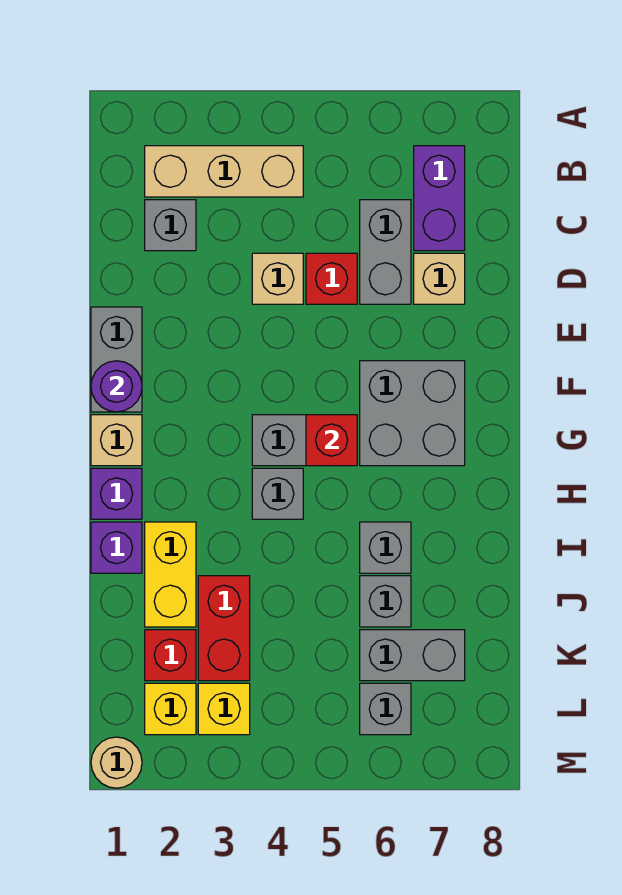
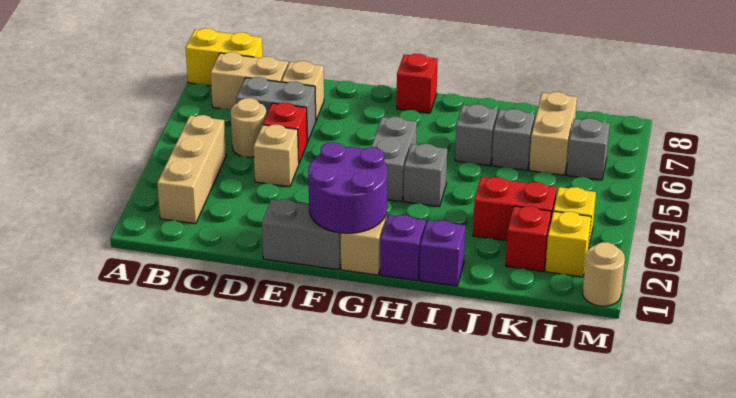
purple 1x2 brick [414,146,465,251] -> tan 1x2 brick [210,52,288,110]
grey 1x1 brick [145,200,196,251] -> none
none -> tan 1x1 round brick [231,98,267,157]
purple 1x1 round brick [91,361,142,412] -> purple 2x2 round brick [308,142,388,233]
grey 2x2 brick [360,361,465,466] -> none
red 1x1 brick [306,415,357,466] -> red 1x1 brick moved to [397,54,438,113]
yellow 1x2 brick [145,522,196,627] -> yellow 1x2 brick moved to [186,28,263,86]
grey 1x2 brick [360,630,465,681] -> tan 1x2 brick [529,92,577,175]

